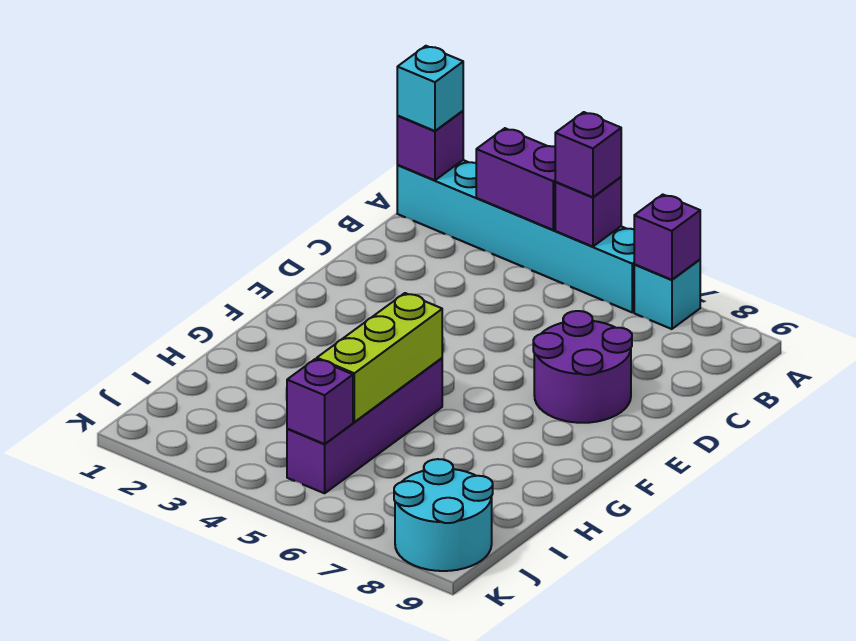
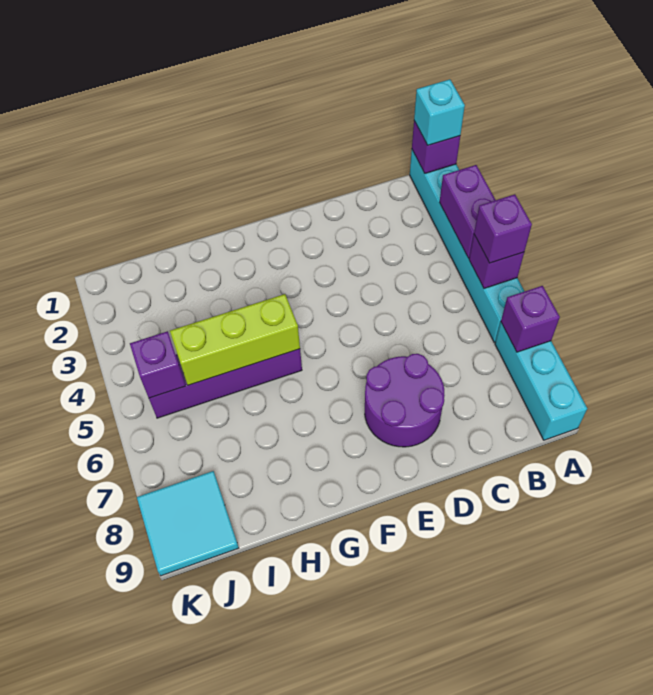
cyan 1x1 brick [634,260,700,329] -> cyan 1x3 brick [495,323,587,440]
cyan 2x2 round brick [394,459,493,571] -> cyan 2x2 tile [137,471,239,576]

